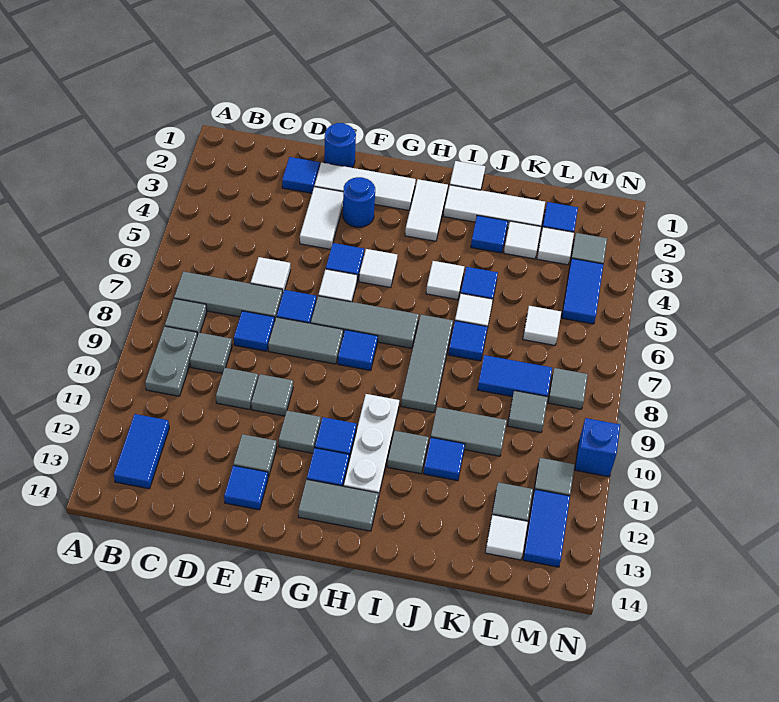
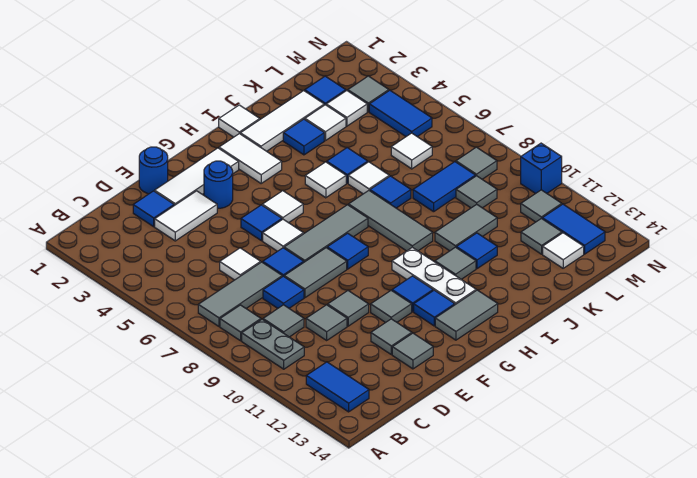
white 1x2 tile [300,187,343,249] -> white 1x2 tile turned to [155,191,217,241]
blue 1x1 tile [224,465,268,510] -> grey 1x1 tile [392,333,433,369]

